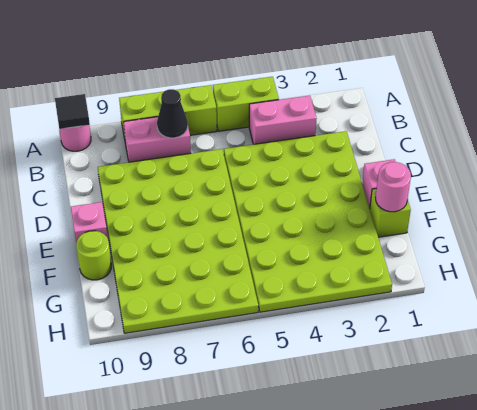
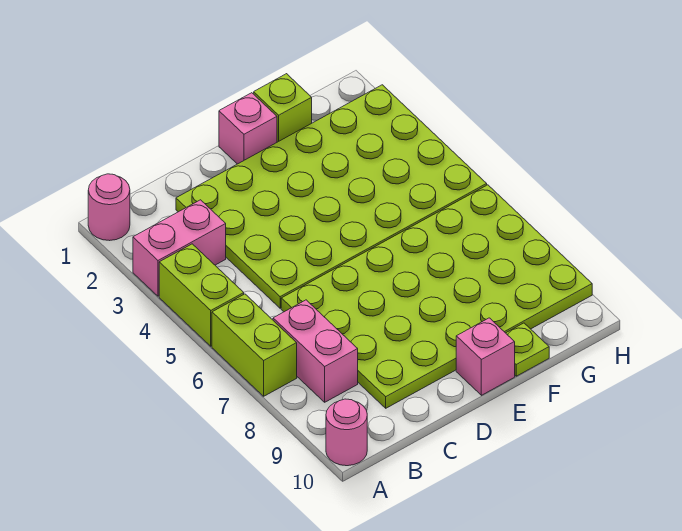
lime 1x3 brick [119,85,217,144] -> lime 1x2 brick [212,294,297,396]
black 1x1 tile [55,94,90,129] -> none
pink 1x2 brick [249,95,317,144] -> pink 1x2 brick turned to [133,200,226,296]
black 1x1 cone [157,89,188,138] -> none
pink 1x1 round brick [376,162,411,212] -> pink 1x1 round brick moved to [88,174,130,241]
lime 1x1 round brick [76,231,111,280] -> lime 1x1 plate [506,323,549,376]

